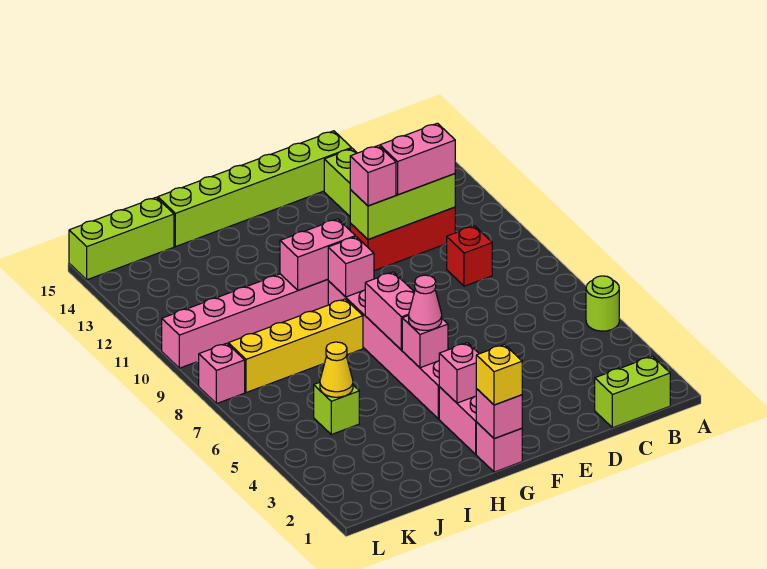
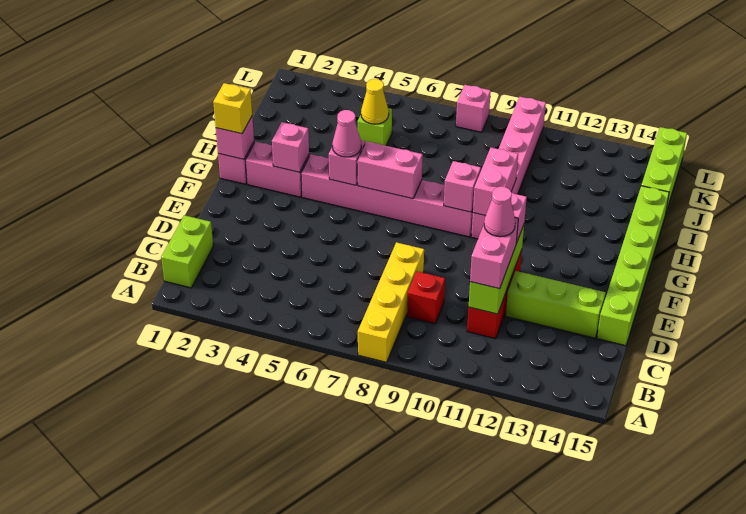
lime 1x1 round brick [586,276,619,331] -> none
none -> pink 1x1 cone [484,187,515,237]
yellow 1x4 brick [228,299,363,393] -> yellow 1x4 brick moved to [358,242,424,362]

